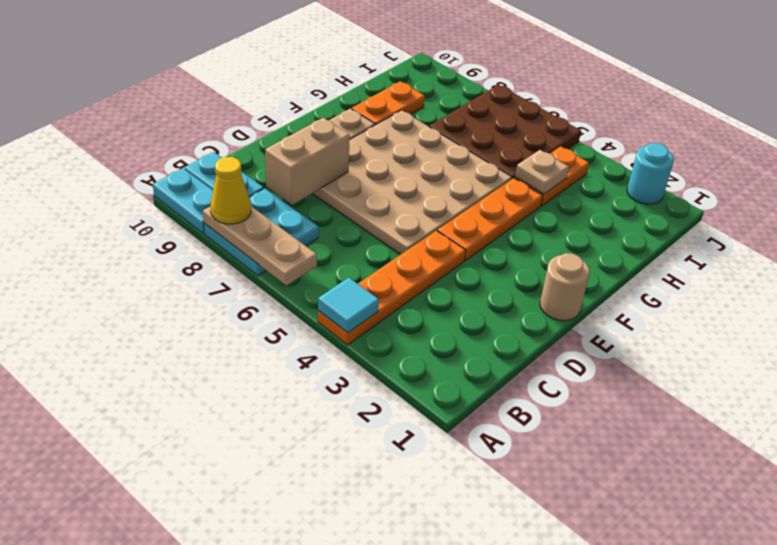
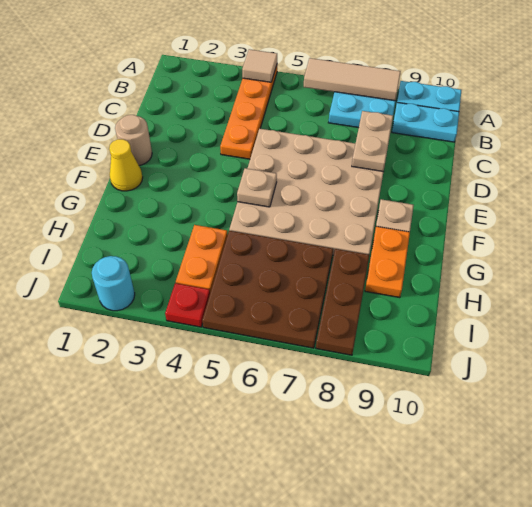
cyan 1x1 tile [318,278,379,333] -> tan 1x1 tile [242,49,277,82]
tan 1x3 plate [203,206,317,286] -> tan 1x3 tile [304,58,401,101]
yellow 1x1 cone [210,157,251,224] -> yellow 1x1 cone moved to [109,139,143,191]
tan 1x2 brick [265,118,350,205] -> tan 1x2 plate [352,111,393,172]
orange 1x3 plate [437,178,543,260] -> none
tan 1x1 plate [515,150,569,194] -> tan 1x1 plate moved to [237,168,277,207]
none -> brown 1x3 plate [316,249,369,355]
none -> red 1x1 plate [165,283,210,327]

